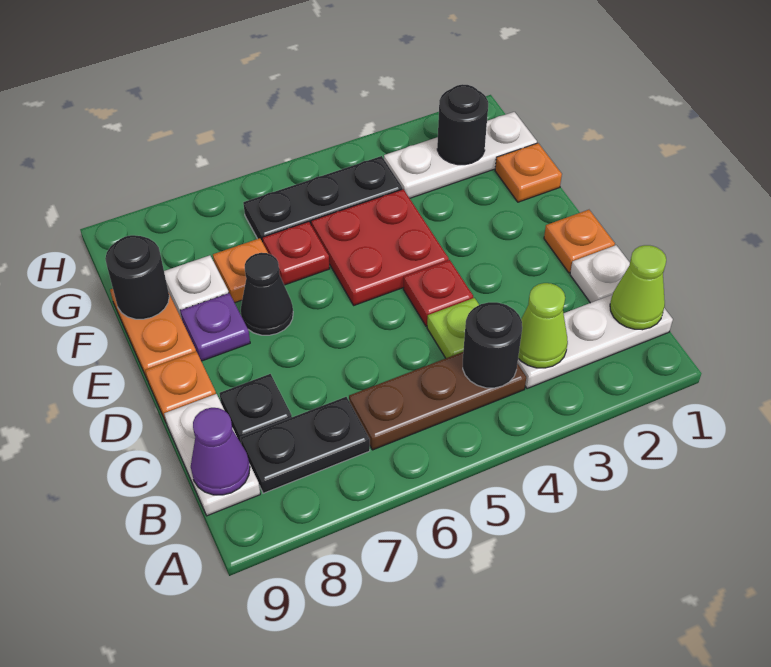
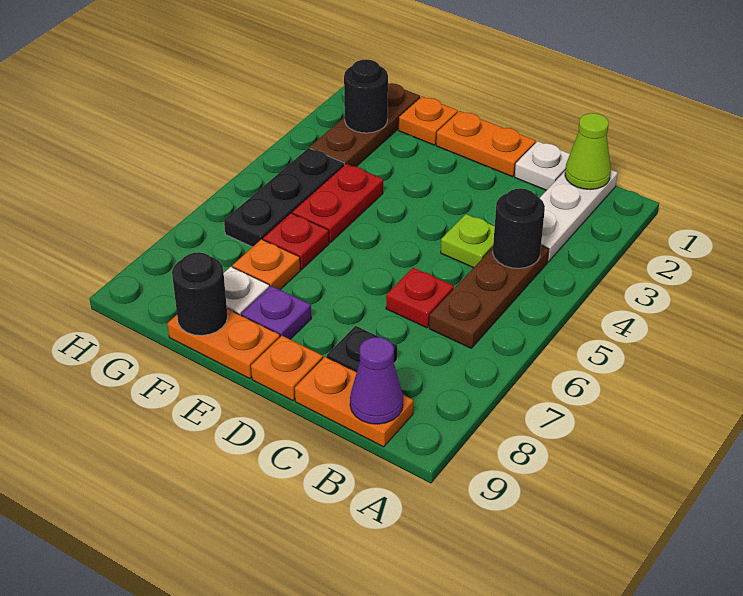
lime 1x1 cone [518,283,568,368] -> none
black 1x2 plate [240,397,370,493] -> none
white 1x2 plate [164,394,260,516] -> orange 1x2 plate [295,357,413,447]
orange 1x1 plate [544,210,615,273] -> orange 1x2 plate [436,111,536,177]
red 1x1 plate [403,260,473,326] -> red 1x1 plate moved to [386,268,454,328]
red 2x2 plate [311,189,449,305] -> red 1x2 plate [292,164,383,243]
black 1x1 cone [241,253,293,335] -> none
white 1x3 plate [384,112,537,198] -> brown 1x3 plate [310,83,420,167]

